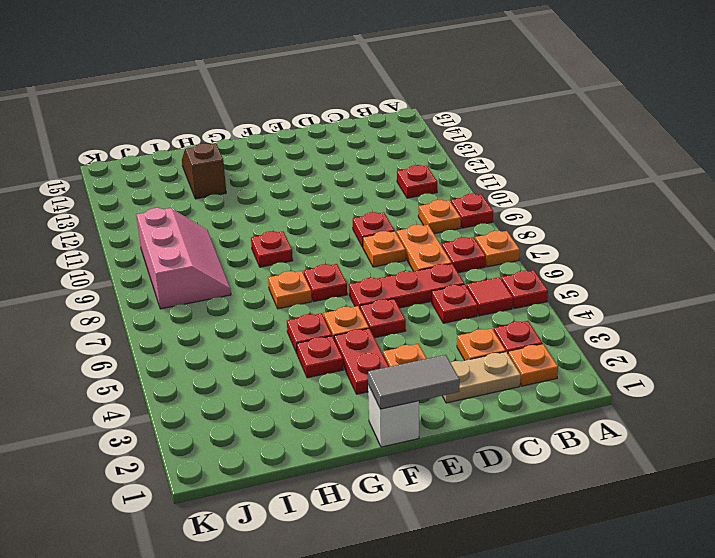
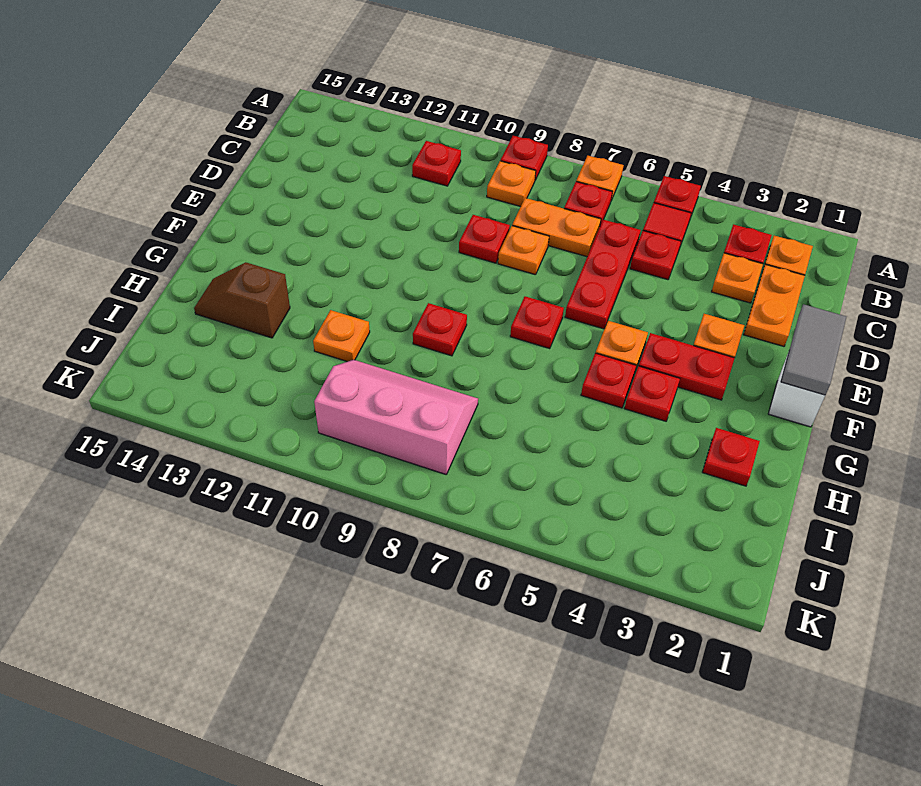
tan 1x2 plate [443,352,521,403] -> orange 1x2 plate [744,264,805,346]
red 1x1 plate [360,299,406,338] -> red 1x1 plate moved to [703,428,760,486]
orange 1x1 plate [268,271,312,309] -> orange 1x1 plate moved to [313,310,370,362]

